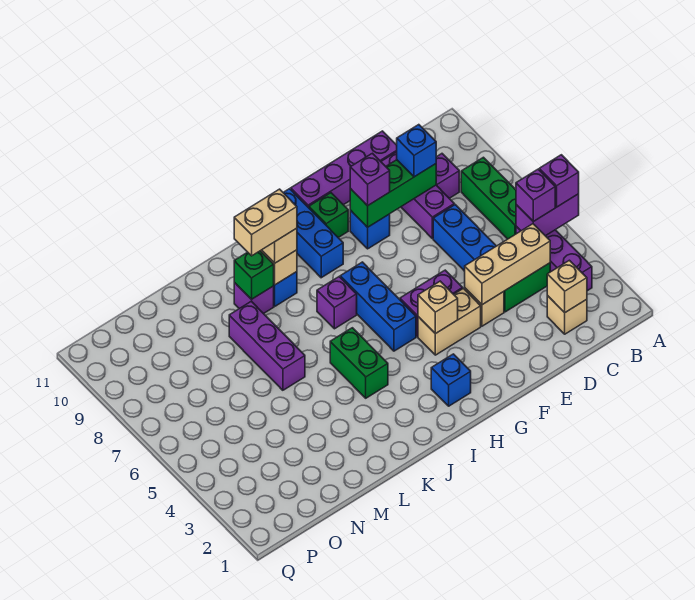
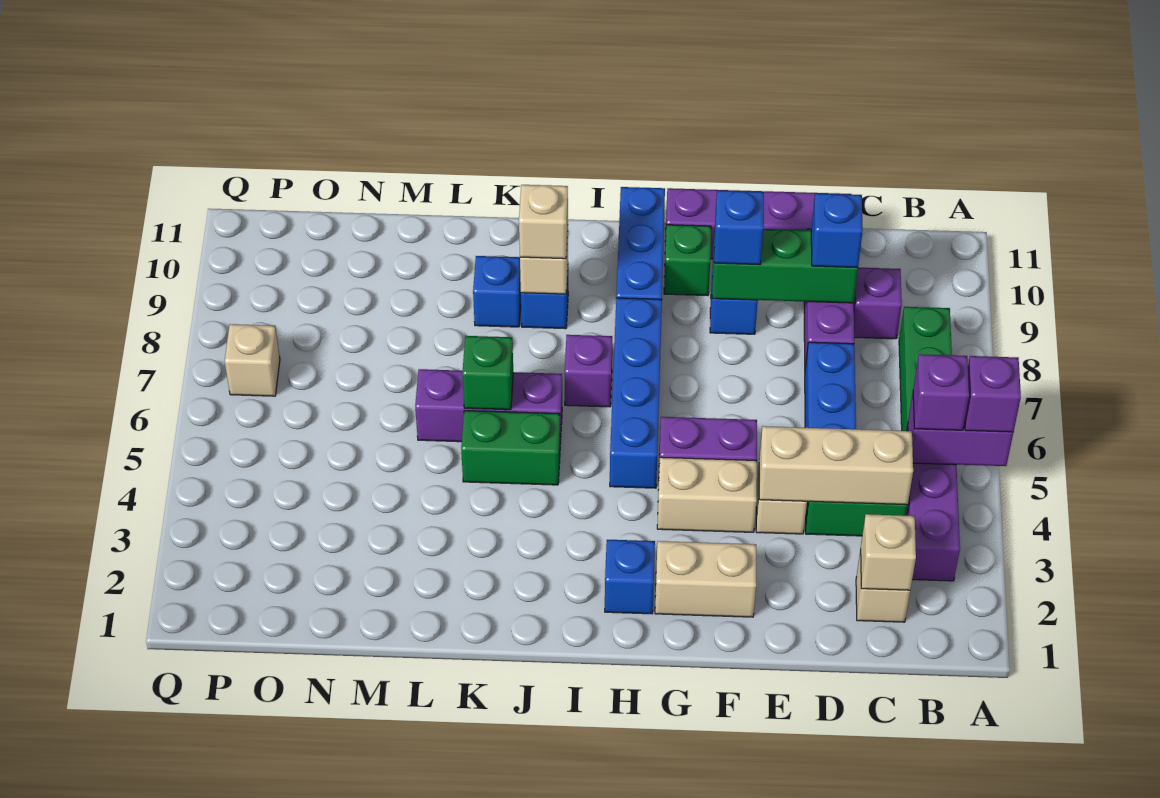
purple 1x1 brick [350,153,390,206] -> blue 1x1 brick [714,190,764,265]
tan 1x1 brick [418,281,458,334] -> tan 1x1 brick moved to [225,324,280,396]
blue 1x3 brick [340,262,416,351] -> blue 1x4 brick [610,298,662,488]
green 1x2 brick [330,328,388,398] -> green 1x2 brick turned to [461,411,560,485]
tan 1x2 brick [234,189,297,256] -> tan 1x2 brick moved to [655,541,756,617]
purple 1x1 brick [234,282,274,314] -> blue 1x1 brick [473,256,521,327]
green 1x1 brick [234,251,274,299] -> green 1x1 brick moved to [462,336,513,410]
purple 1x3 brick [229,301,305,390] -> purple 1x3 brick turned to [415,369,562,444]

